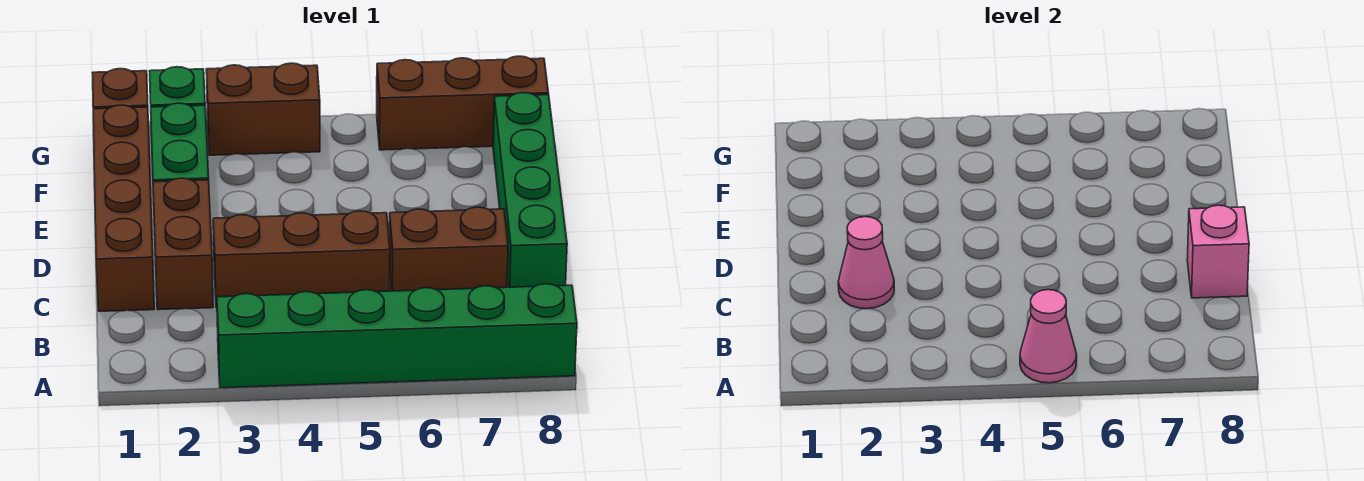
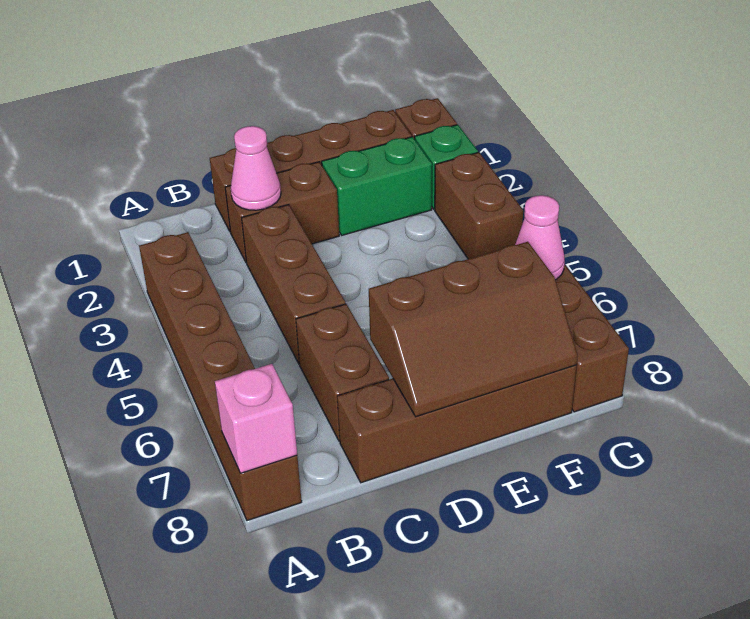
green 1x6 brick [217,284,577,388] -> brown 1x6 brick [139,232,302,521]
pink 1x1 cone [1020,290,1077,383] -> pink 1x1 cone moved to [515,195,565,280]
green 1x4 brick [493,93,567,287] -> brown 1x4 brick [337,365,577,483]
pink 1x1 brick [1187,205,1249,298] -> pink 1x1 brick moved to [215,364,297,473]
none -> brown 2x3 slope [369,242,578,417]

